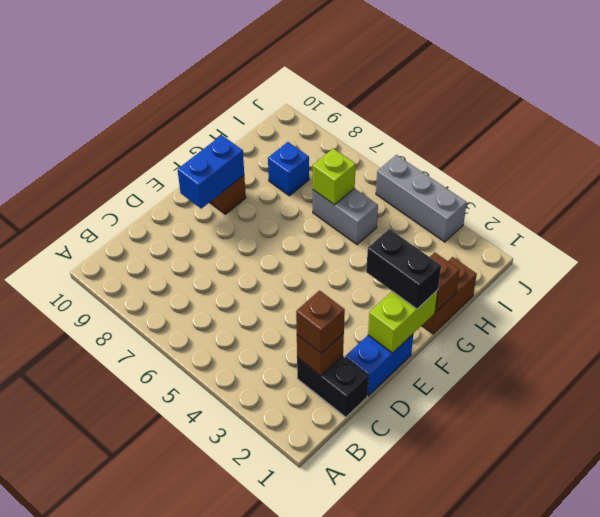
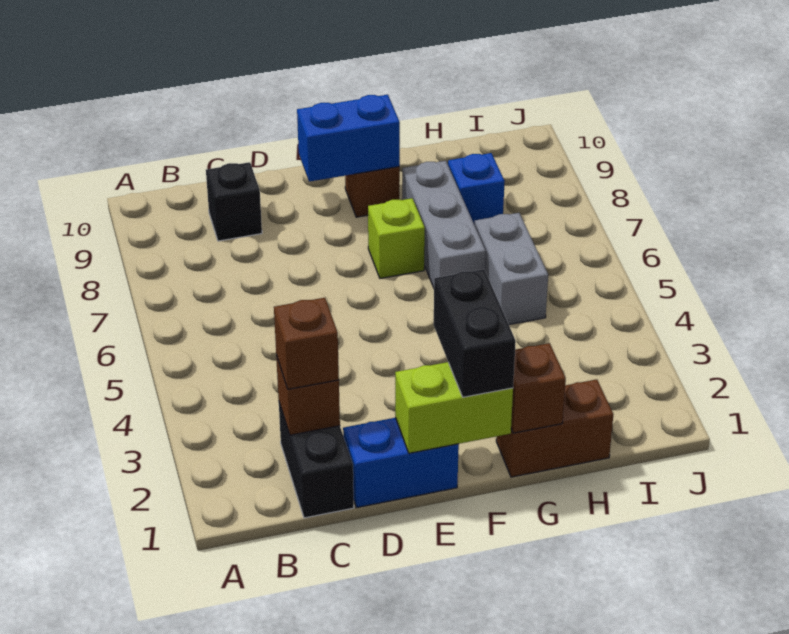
none -> black 1x1 brick [206,162,262,241]
lime 1x1 brick [313,149,356,205] -> lime 1x1 brick moved to [368,198,425,278]
grey 1x3 brick [376,155,467,242] -> grey 1x3 brick moved to [402,161,486,288]

